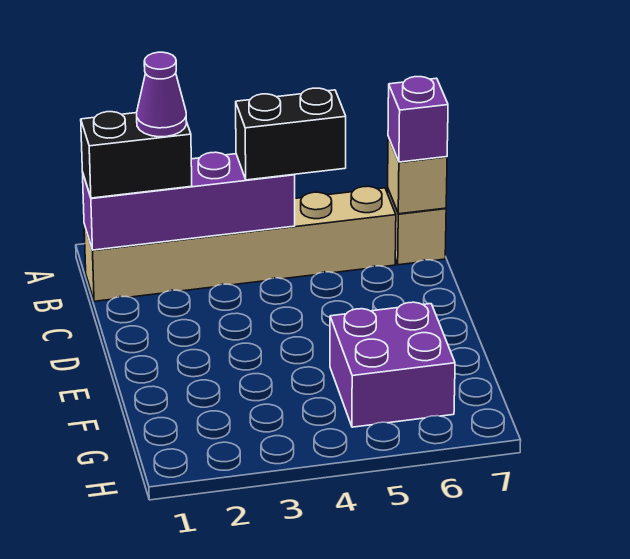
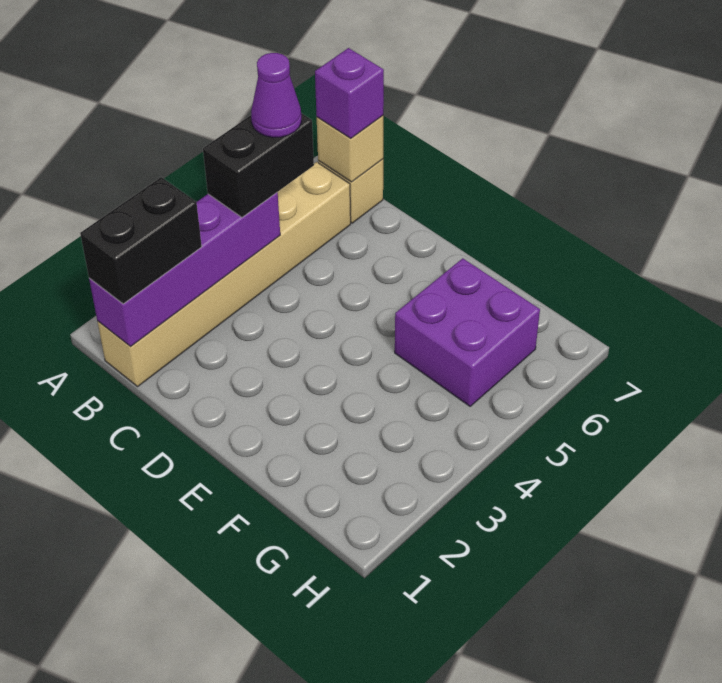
purple 1x1 cone [137,52,186,137] -> purple 1x1 cone moved to [251,53,301,137]

